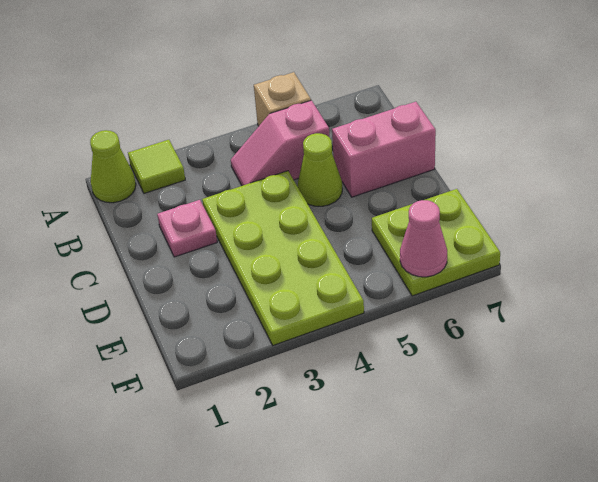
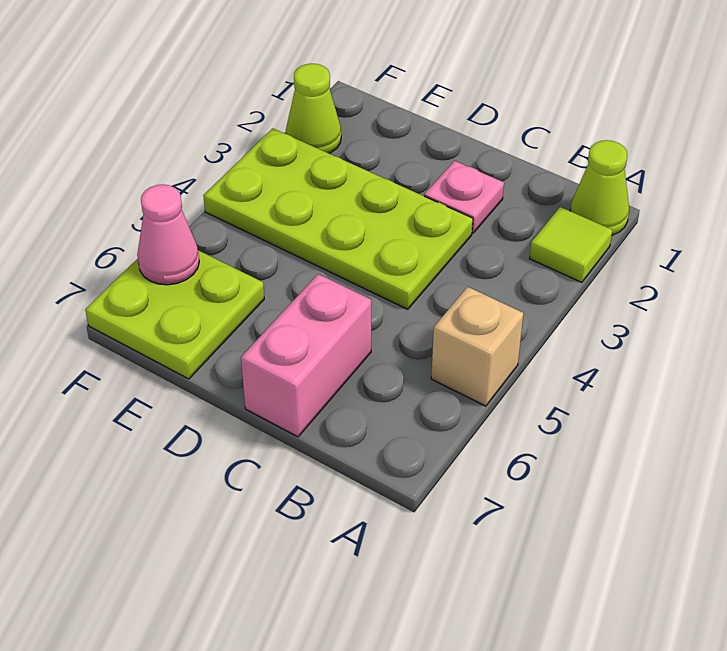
pink 1x2 slope [231,100,329,186] -> none
lime 1x1 cone [298,133,342,206] -> lime 1x1 cone moved to [286,64,341,154]

